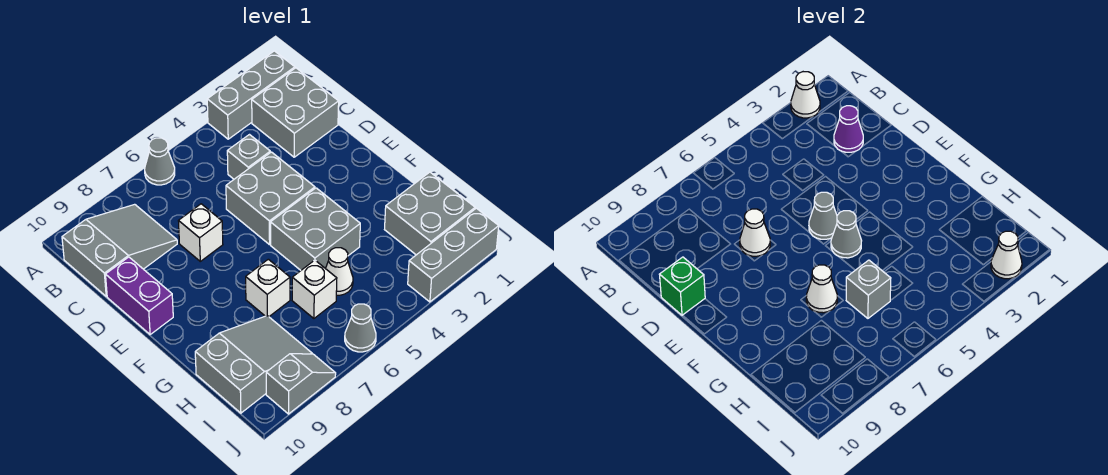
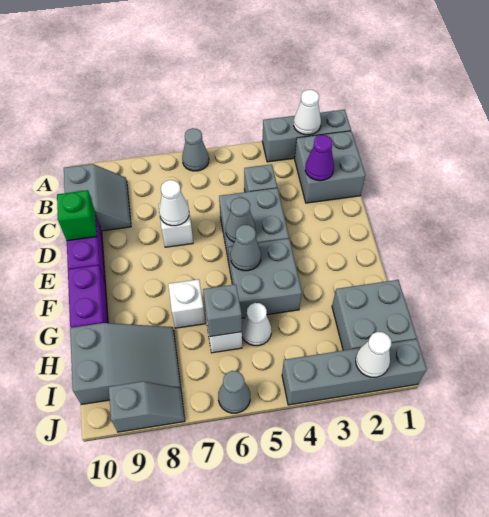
grey 2x3 slope [62,204,177,296] -> grey 2x2 slope [64,164,131,231]
none -> purple 1x2 brick [68,265,108,328]
white 1x1 cone [806,265,837,313] -> none
grey 1x3 brick [408,208,499,302] -> grey 1x4 brick [282,339,427,405]

